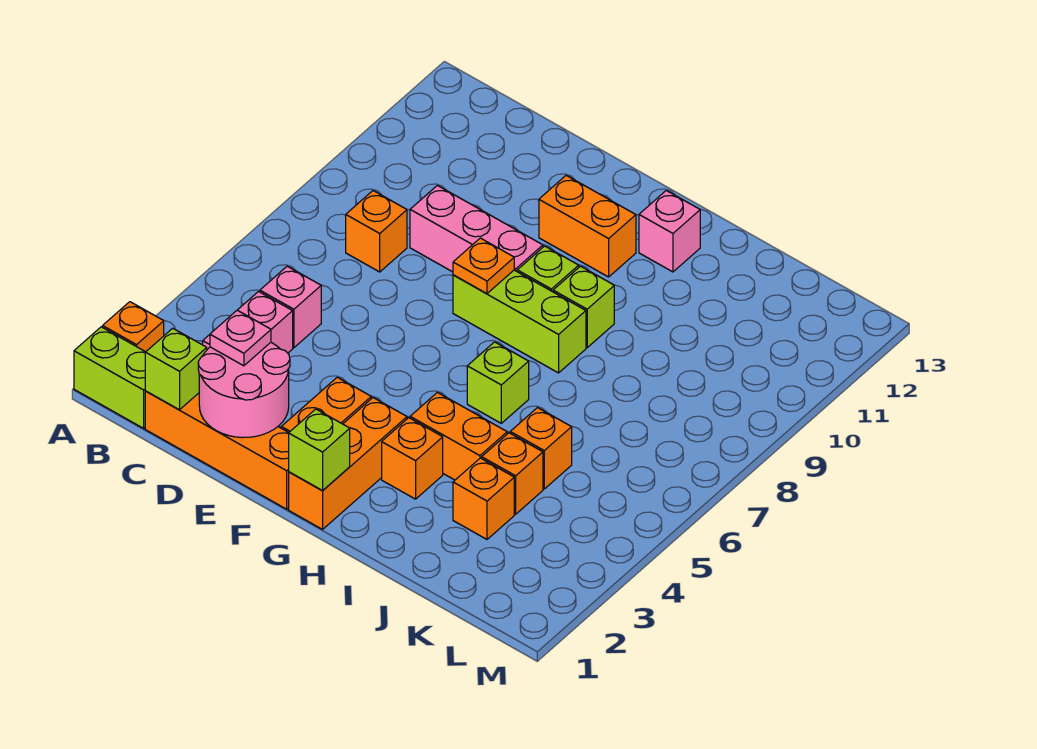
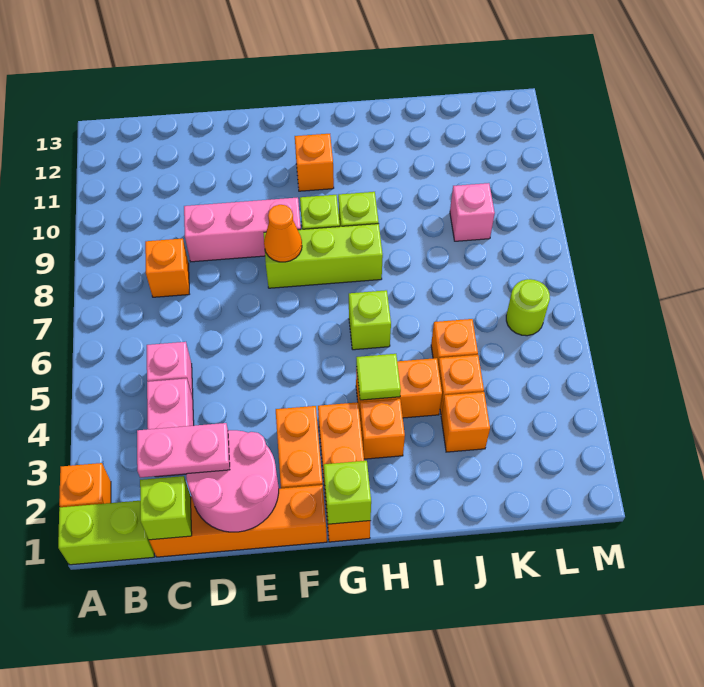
pink 1x1 plate [210,310,271,366] -> pink 1x2 plate [137,423,230,478]
orange 1x1 plate [453,238,514,294] -> orange 1x1 cone [264,205,302,262]
orange 1x2 brick [539,175,636,277] -> orange 1x1 brick [295,134,334,191]
none -> lime 1x1 tile [356,354,401,400]
pink 1x1 brick [639,191,700,272] -> pink 1x1 brick moved to [450,183,495,241]
none -> lime 1x1 round brick [506,279,550,336]

